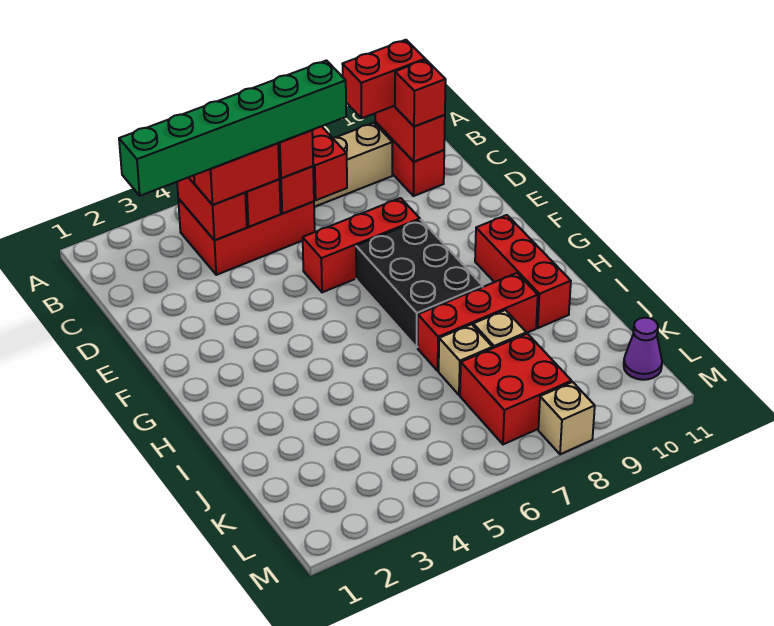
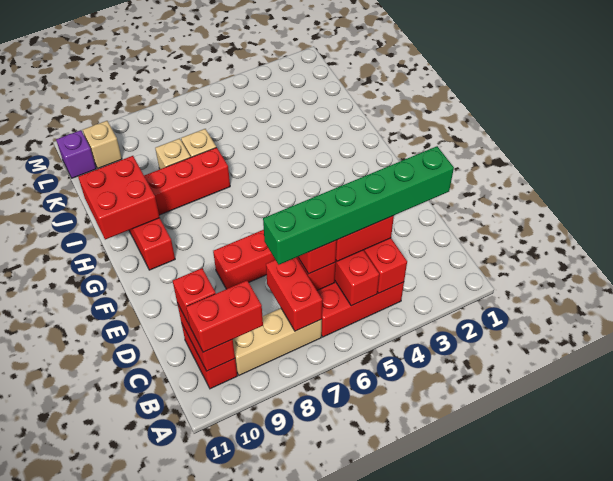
black 2x3 brick [356,220,483,347] -> none
red 2x2 brick [460,334,572,444] -> red 2x2 brick moved to [78,156,160,240]
purple 1x1 cone [624,318,662,380] -> purple 1x1 brick [56,130,96,178]
tan 1x1 brick [538,382,595,454] -> tan 1x1 brick moved to [83,121,122,168]

